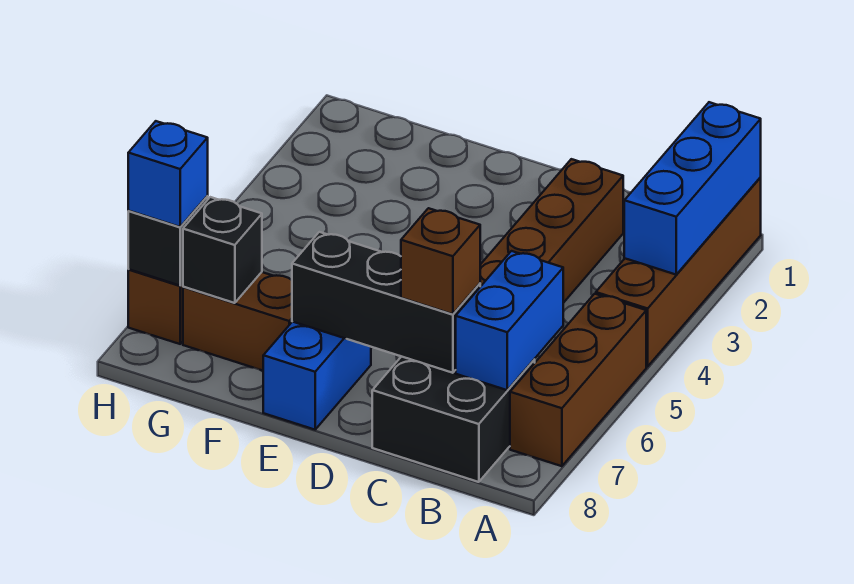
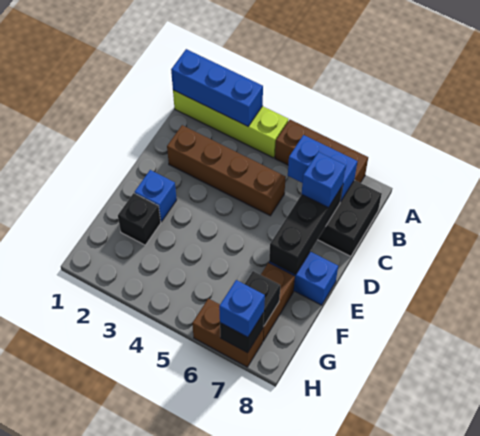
brown 1x4 brick [596,177,761,366] -> lime 1x4 brick [173,90,288,158]
brown 1x1 brick [401,208,480,314] -> blue 1x1 brick [302,152,346,208]
none -> blue 1x1 brick [135,170,177,222]
none -> black 1x1 brick [118,193,161,245]

